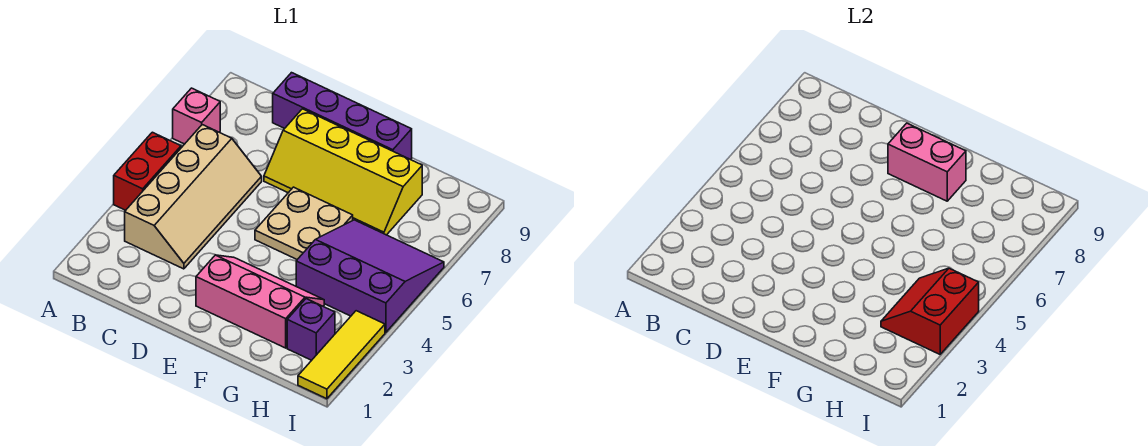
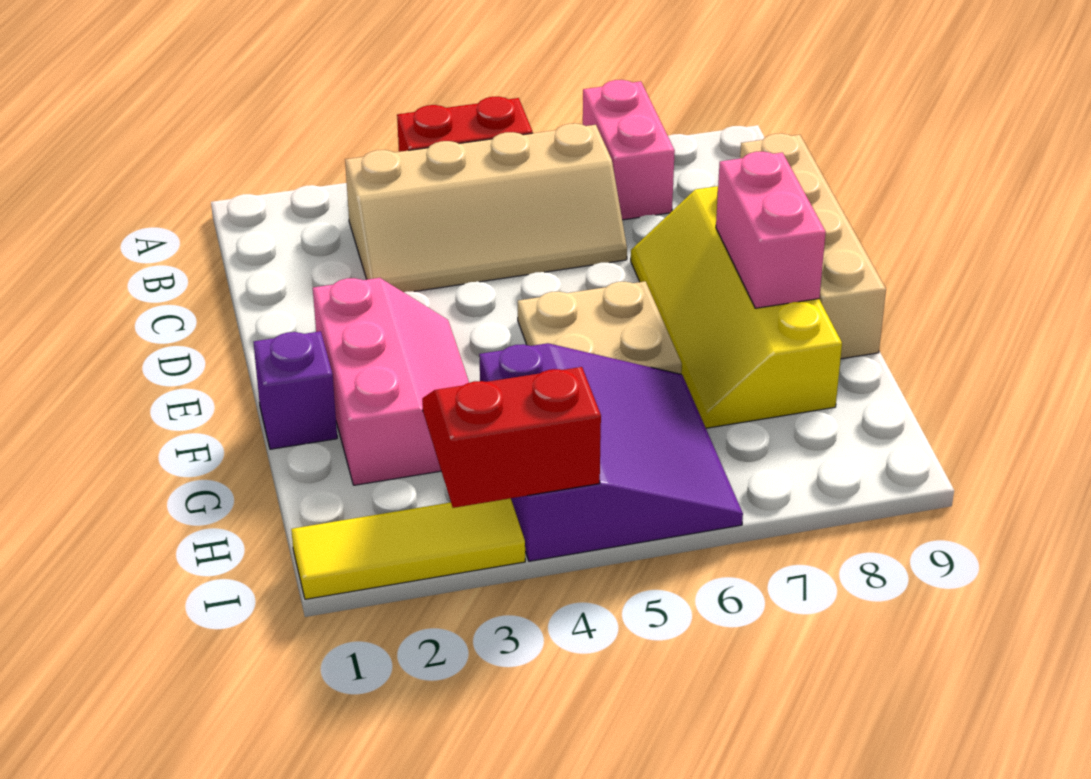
pink 1x1 brick [173,88,220,144] -> pink 1x2 brick [583,80,675,220]
purple 1x4 brick [273,73,412,160] -> tan 1x4 brick [740,133,886,359]
purple 1x1 brick [287,299,335,360] -> purple 1x1 brick moved to [253,331,337,449]

